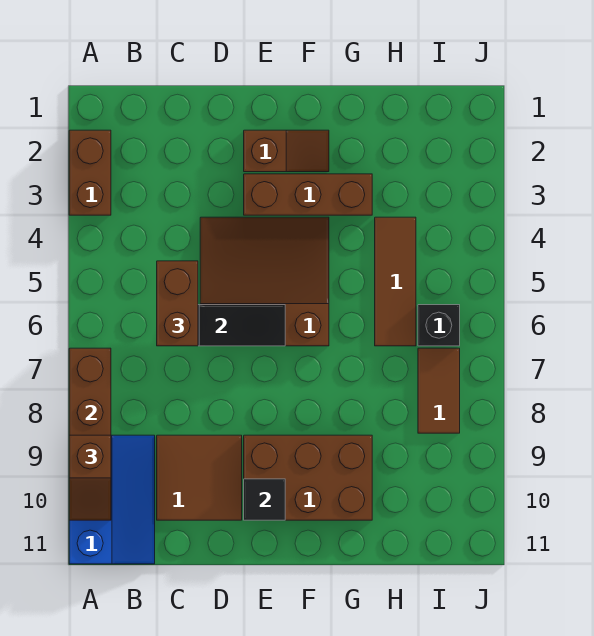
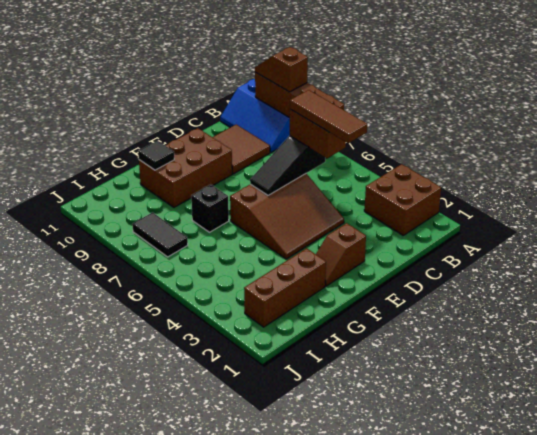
brown 1x2 brick [69,130,111,215] -> brown 2x2 brick [364,164,441,235]
brown 1x3 brick [244,174,372,215] -> brown 1x3 brick moved to [244,248,326,327]
black 1x1 tile [244,479,285,520] -> black 1x1 tile moved to [138,141,174,170]
brown 1x3 tile [375,217,416,346] -> brown 1x3 tile moved to [290,90,367,143]
black 1x1 brick [418,305,460,346] -> black 1x1 brick moved to [191,184,229,232]
brown 1x2 tile [418,348,460,433] -> black 1x2 tile [132,213,188,257]

